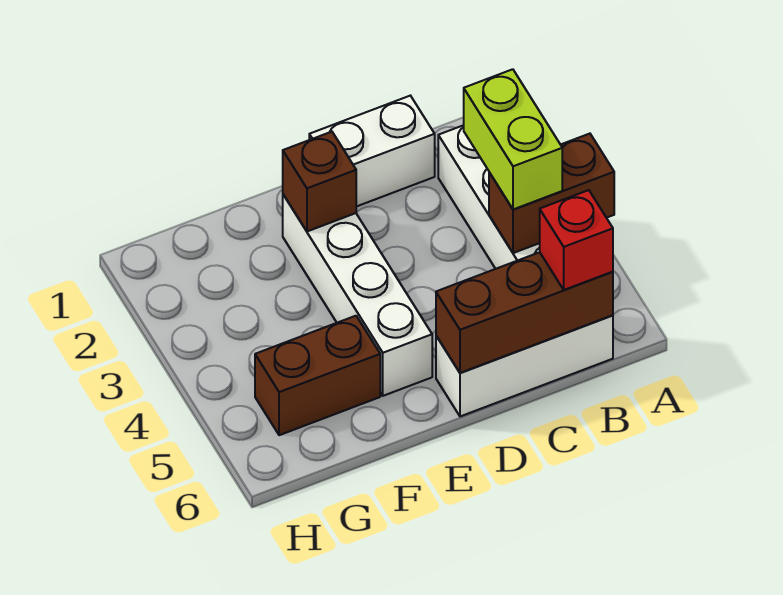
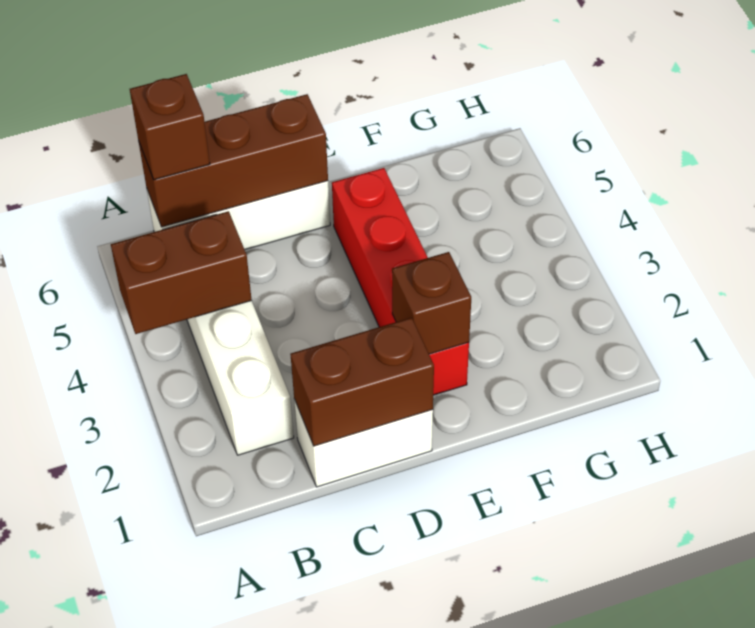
lime 1x2 brick [464,69,562,209] -> none
red 1x1 brick [540,190,613,290] -> brown 1x1 brick [130,74,210,180]
white 1x4 brick [283,195,432,396] -> red 1x4 brick [332,168,469,395]
brown 1x2 brick [255,316,380,435] -> brown 1x2 brick moved to [290,318,434,446]

